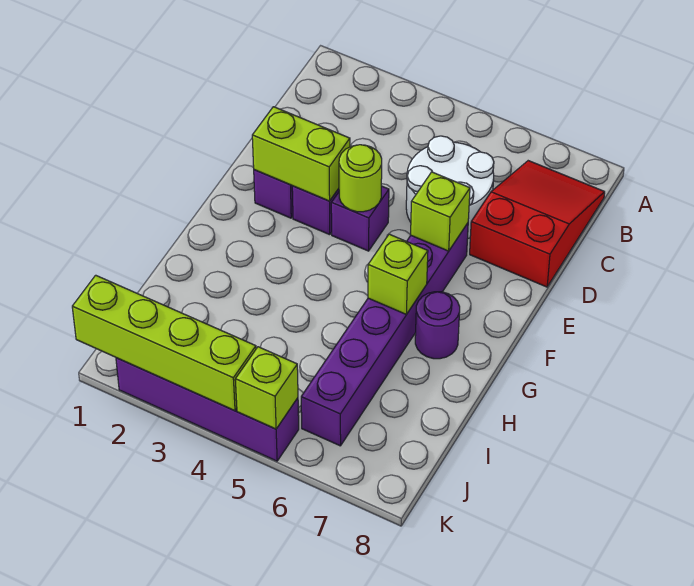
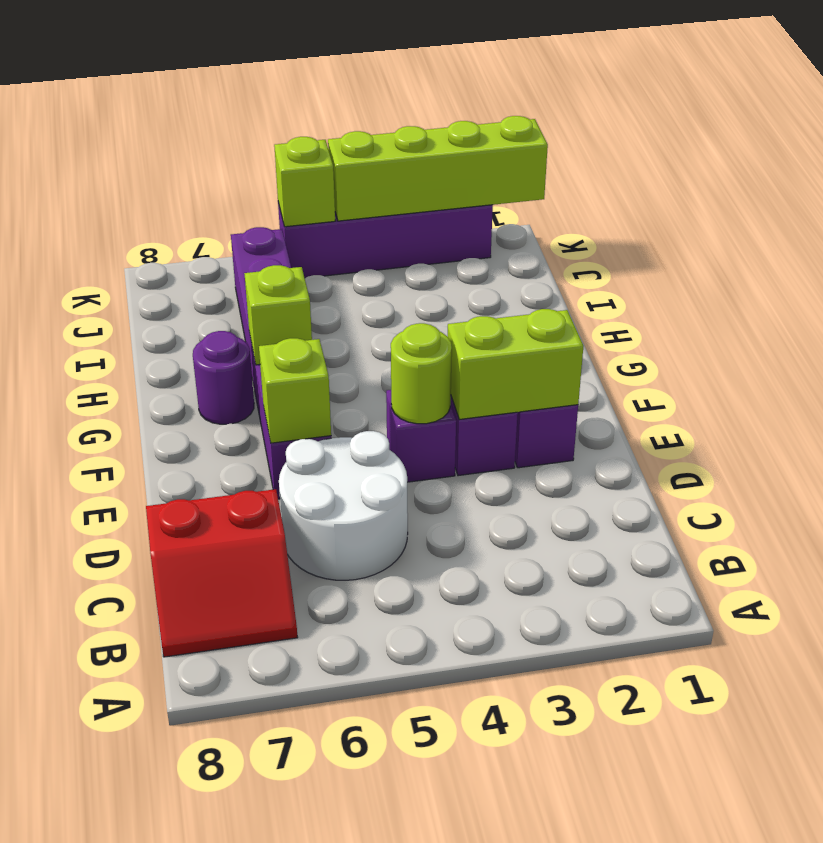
red 2x3 slope [470,161,605,287] -> red 2x2 slope [146,489,298,657]

